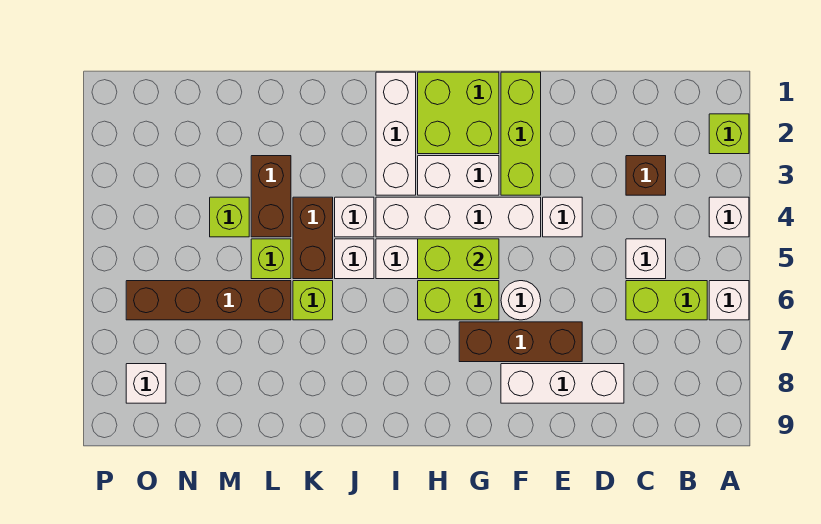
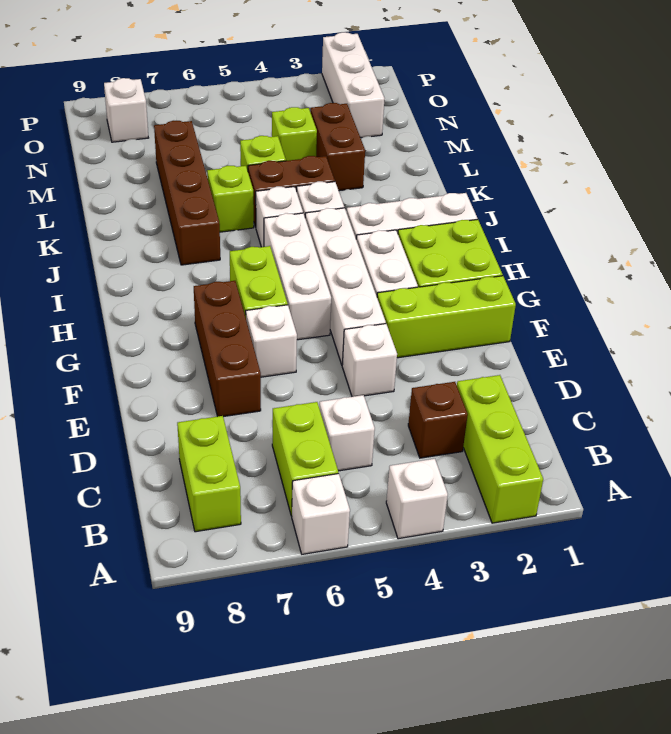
lime 1x1 brick [709,114,749,154] -> lime 1x3 brick [457,375,543,523]
white 1x3 brick [501,364,624,403] -> white 1x3 brick moved to [322,32,385,138]
white 1x1 round brick [501,281,541,320] -> white 1x1 brick [246,305,297,377]
lime 1x2 brick [418,239,499,279] -> lime 1x2 brick moved to [177,416,241,532]
brown 1x2 brick [251,156,291,237] -> brown 1x2 brick turned to [311,103,365,191]
brown 1x4 brick [126,281,291,320] -> brown 1x4 brick moved to [154,121,220,265]

